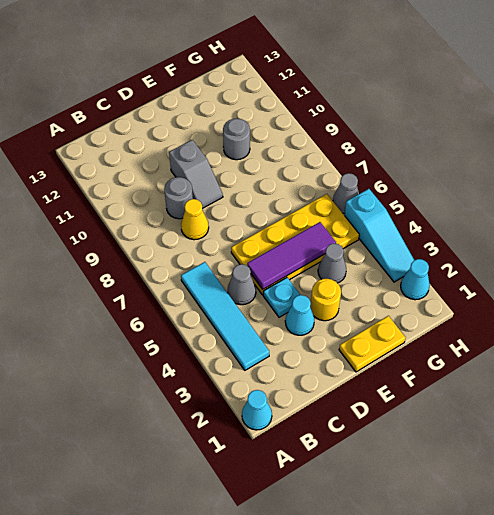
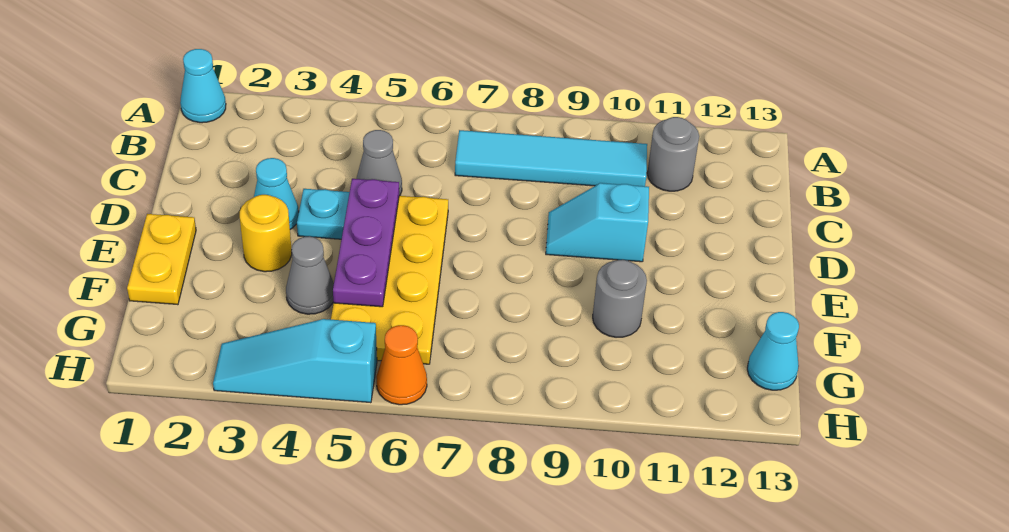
cyan 1x4 tile [181,262,269,370] -> cyan 1x4 tile moved to [455,130,647,186]
yellow 1x1 cone [181,199,209,240] -> none
grey 1x1 round brick [164,177,193,219] -> grey 1x1 round brick moved to [647,117,699,191]
purple 1x3 tile [247,222,336,289] -> purple 1x3 plate [333,179,399,307]
grey 1x2 slope [169,140,223,208] -> cyan 1x2 slope [546,183,649,262]
cyan 1x1 cone [401,259,430,300] -> cyan 1x1 cone moved to [747,312,799,390]
grey 1x1 cone [333,173,359,214] -> orange 1x1 cone [376,325,427,405]

